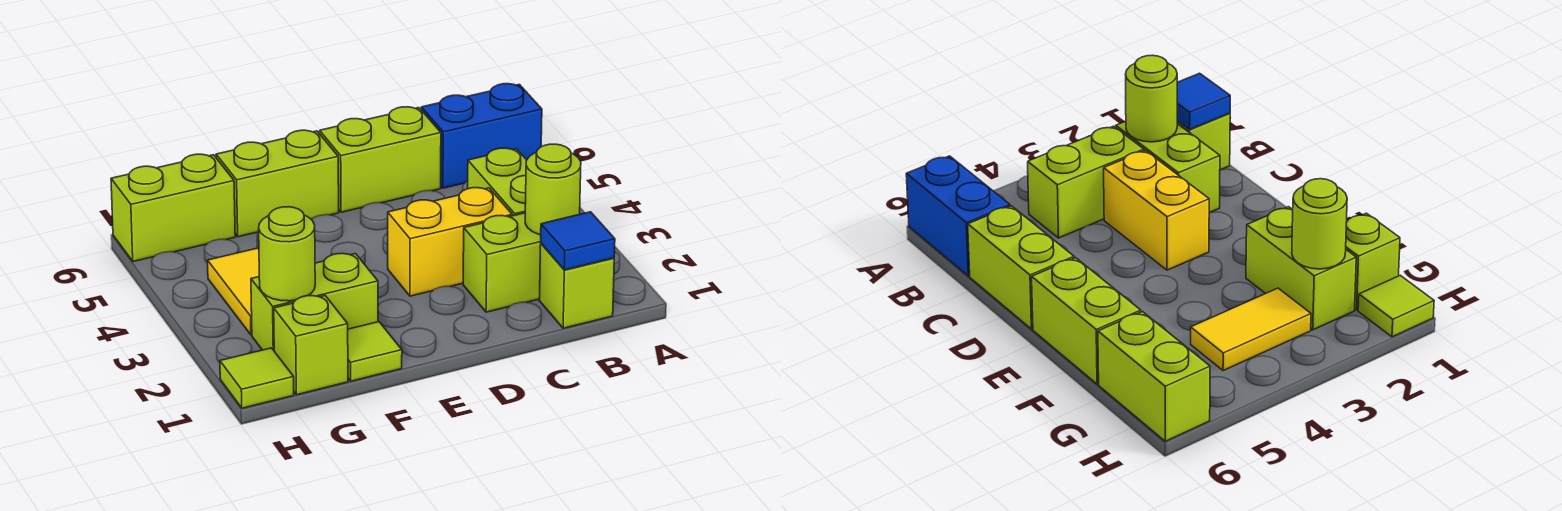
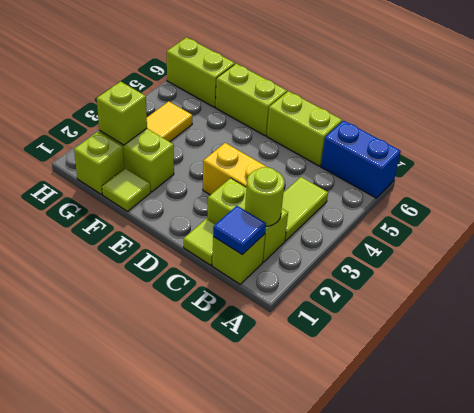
lime 1x2 brick [468,148,527,216] -> lime 1x2 tile [282,177,328,241]
lime 1x1 round brick [259,207,315,301] -> lime 1x1 brick [97,81,147,145]
lime 1x1 tile [220,348,294,408] -> lime 1x1 tile moved to [184,219,215,265]

